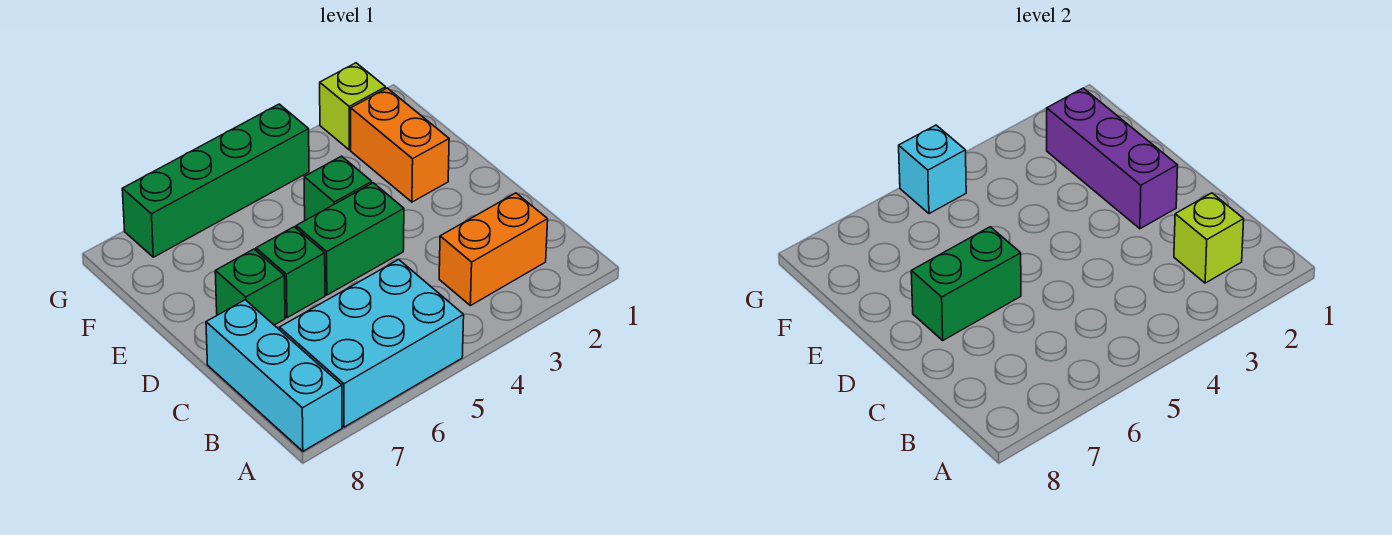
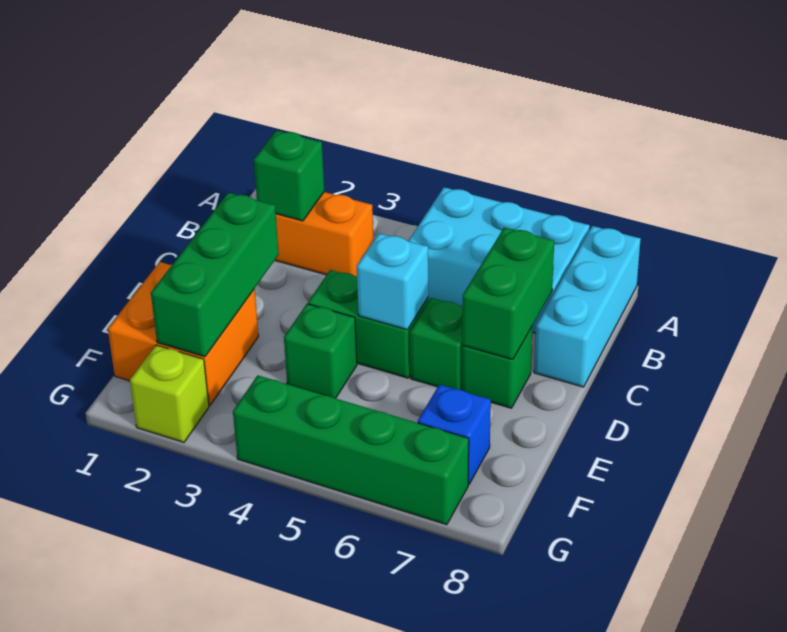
lime 1x1 brick [1174,193,1244,283] -> green 1x1 brick [254,130,324,221]
purple 1x3 brick [1047,88,1178,229] -> green 1x3 brick [151,193,279,357]
green 1x2 brick [911,227,1021,340] -> green 1x2 brick turned to [462,227,554,360]
orange 1x2 brick [351,88,449,202] -> orange 2x2 brick [108,262,259,405]
none -> blue 1x1 brick [418,385,491,484]
cyan 1x1 brick [899,125,966,214] -> cyan 1x1 brick moved to [357,233,428,330]

